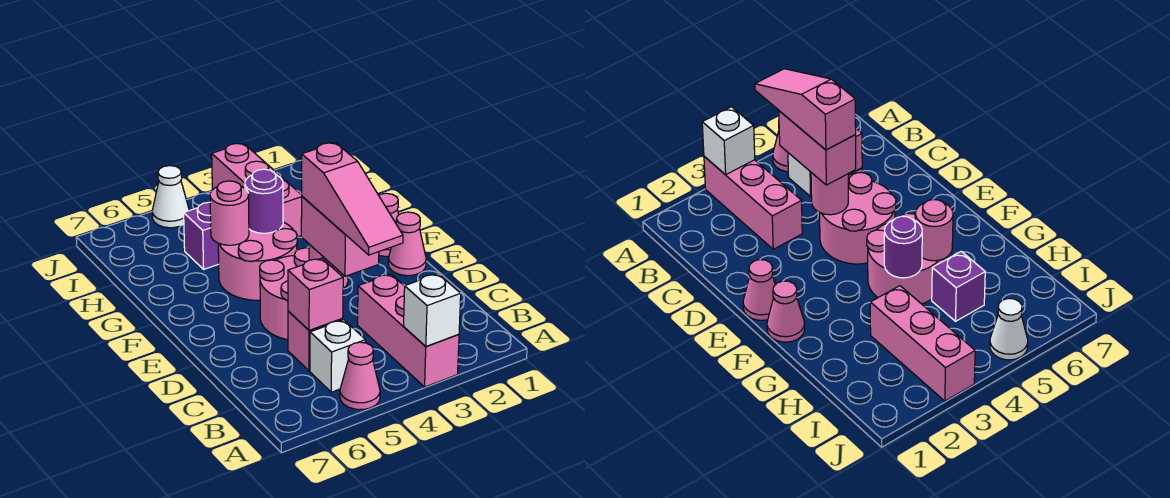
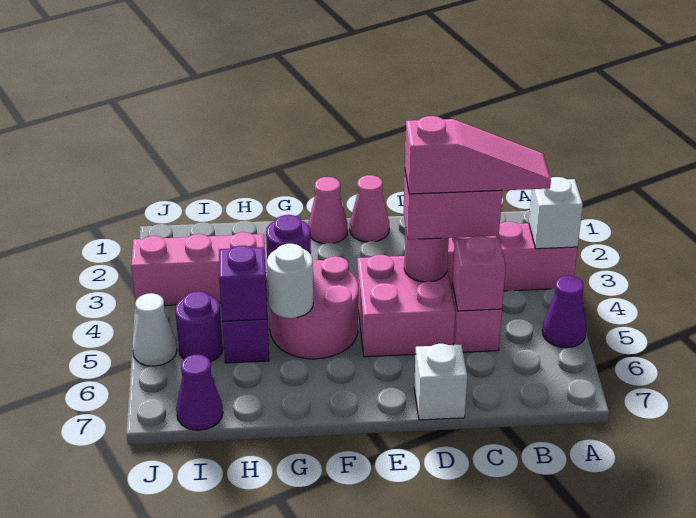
pink 1x1 cone [340,342,380,410] -> purple 1x1 cone [542,276,586,348]
white 1x1 brick [310,320,366,392] -> white 1x1 brick moved to [414,344,467,420]
pink 2x2 round brick [260,248,309,340] -> pink 2x2 brick [357,255,455,357]
pink 1x1 round brick [210,181,249,245] -> white 1x1 round brick [267,244,313,318]
none -> purple 1x1 brick [219,246,267,321]
none -> purple 1x1 round brick [175,291,223,362]
none -> purple 1x1 cone [176,355,223,430]

